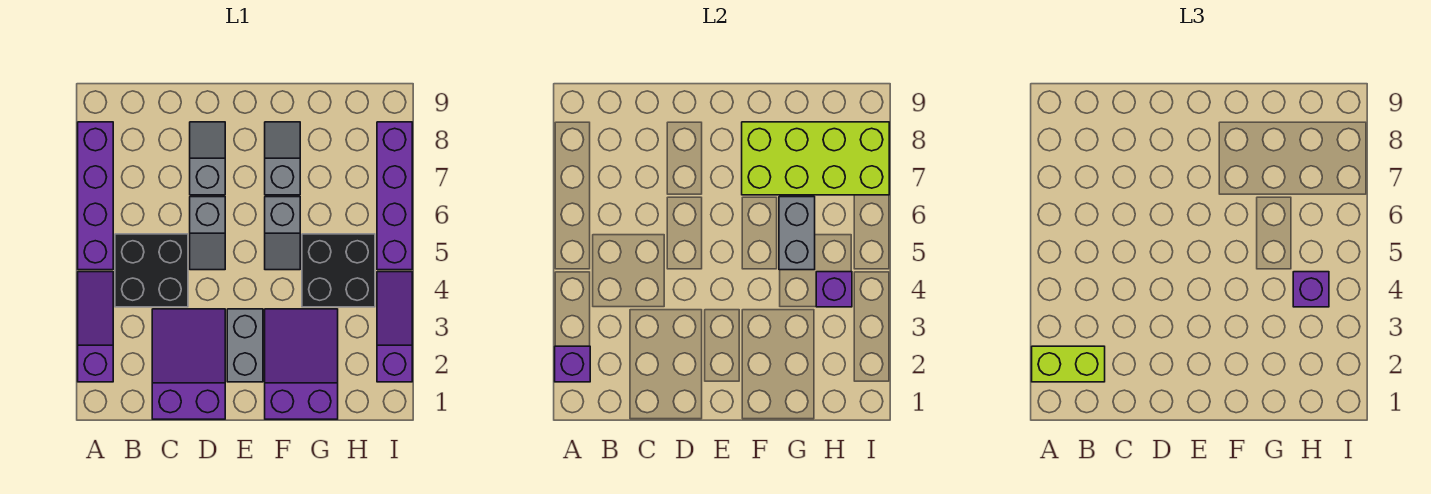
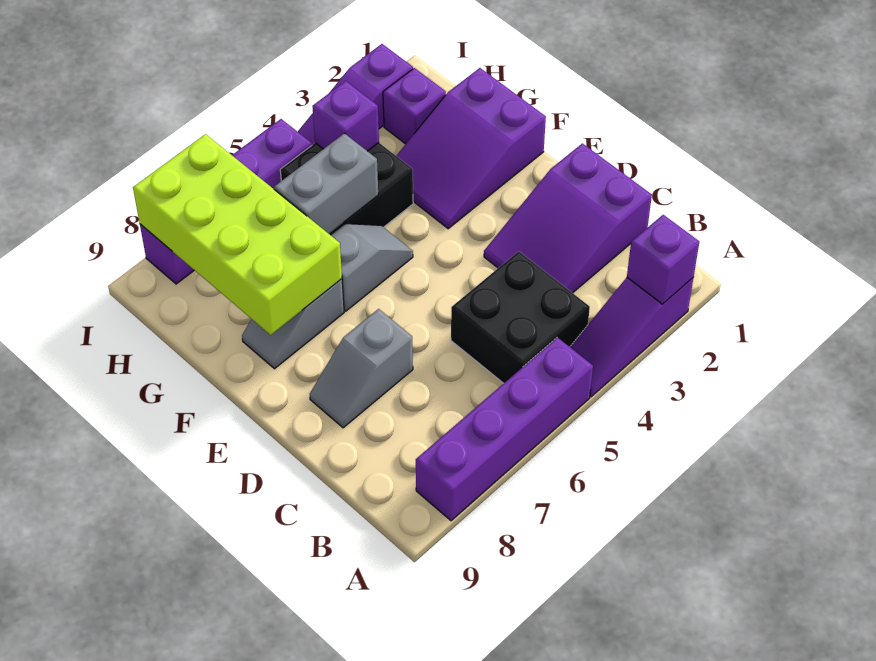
lime 1x2 brick [1032,346,1105,382] -> none
grey 1x2 slope [190,197,225,270] -> none
grey 1x2 brick [227,309,263,382] -> none
purple 1x1 brick [1293,272,1329,307] -> purple 1x1 brick moved to [383,68,446,144]

